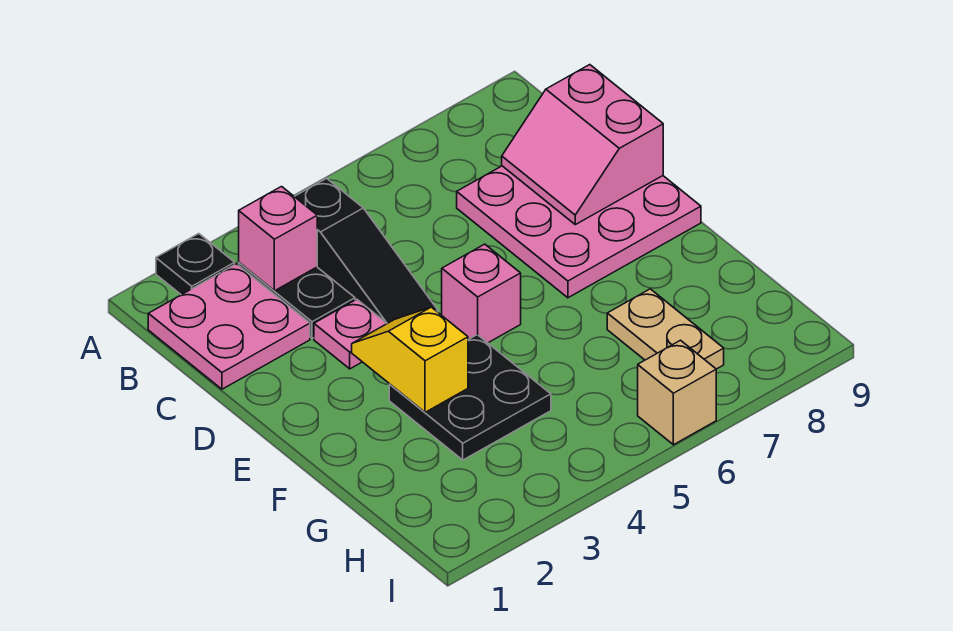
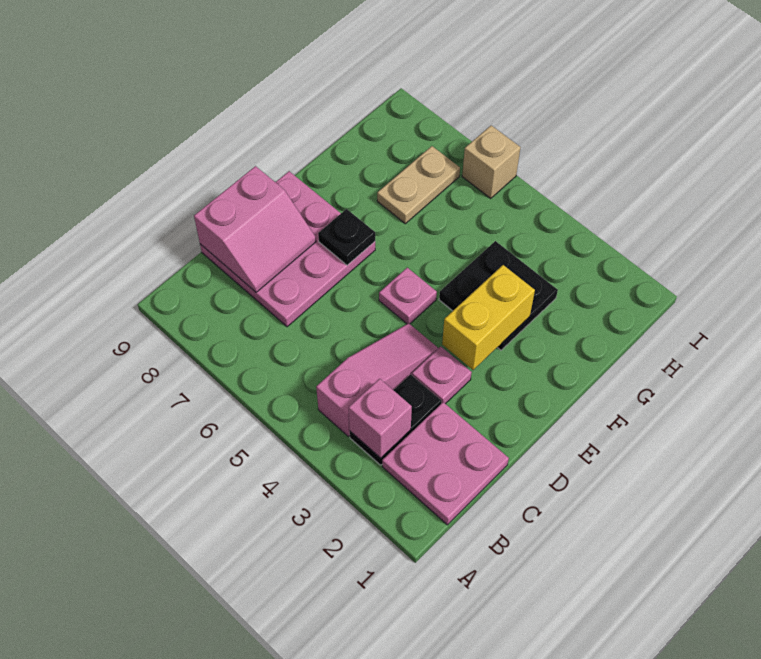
black 1x1 plate [156,234,235,295] -> black 1x1 plate moved to [318,209,375,265]
black 1x3 slope [294,178,438,323] -> pink 1x3 slope [316,323,438,436]
yellow 1x2 slope [352,307,468,412] -> yellow 1x2 brick [442,265,535,370]
pink 1x1 brick [442,244,521,343] -> pink 1x1 plate [379,268,437,324]

